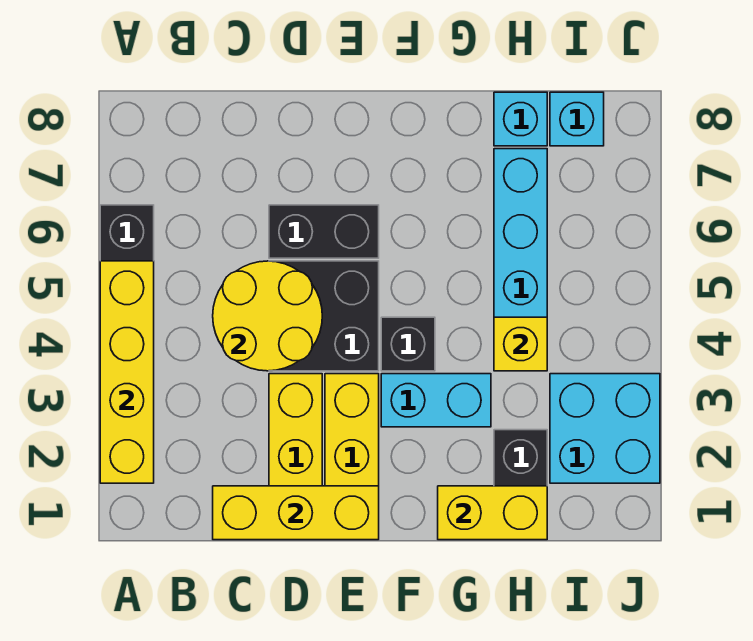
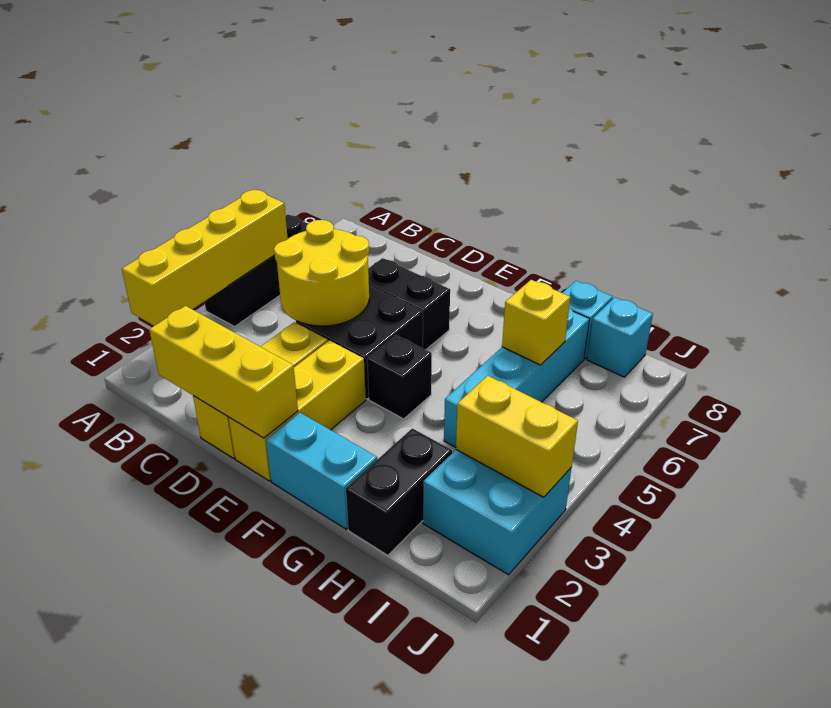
cyan 1x2 brick [381,374,491,427] -> cyan 1x2 brick moved to [266,413,377,529]
yellow 1x2 brick [438,486,547,540] -> yellow 1x2 brick moved to [456,376,578,497]
yellow 1x1 brick [494,317,547,371] -> yellow 1x1 brick moved to [502,280,570,365]

